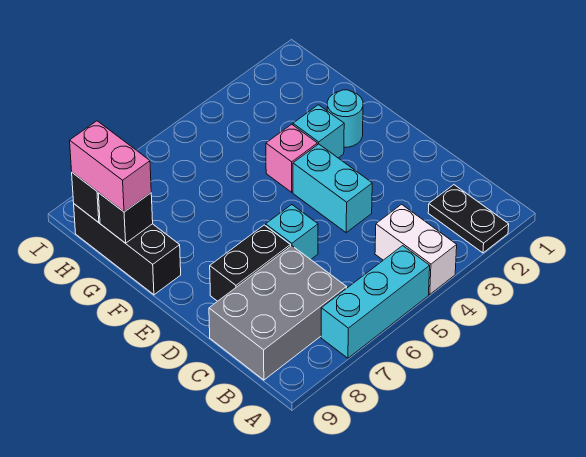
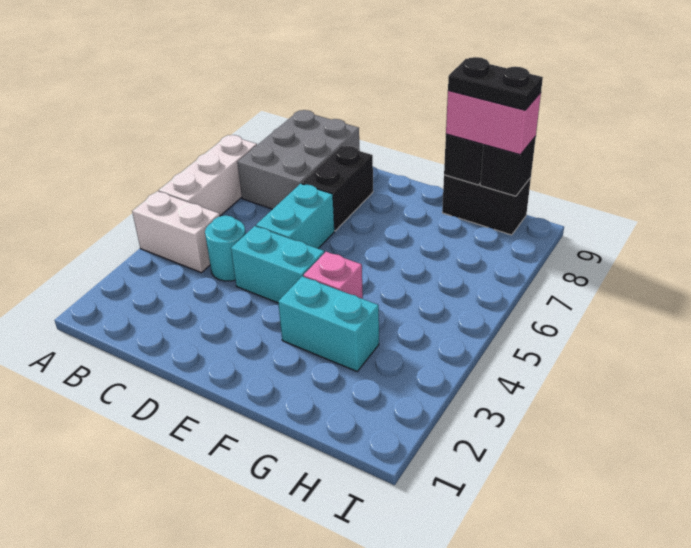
black 1x2 plate [428,185,509,253] -> black 1x2 plate moved to [448,57,543,110]
cyan 1x3 brick [321,246,430,358] -> white 1x3 brick [158,135,257,216]
cyan 1x1 brick [266,205,318,259] -> cyan 1x2 brick [256,184,334,248]
cyan 1x1 round brick [327,90,363,147] -> cyan 1x1 round brick moved to [205,215,246,281]
cyan 1x1 brick [293,105,344,158] -> cyan 1x2 brick [278,276,379,371]
black 1x3 brick [74,204,181,295] -> black 1x2 brick [442,175,531,235]

